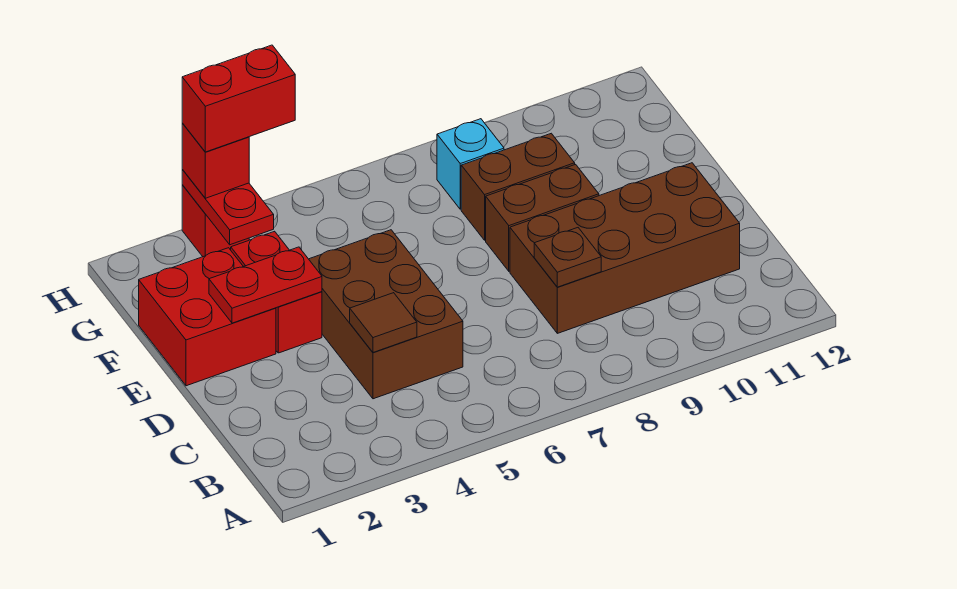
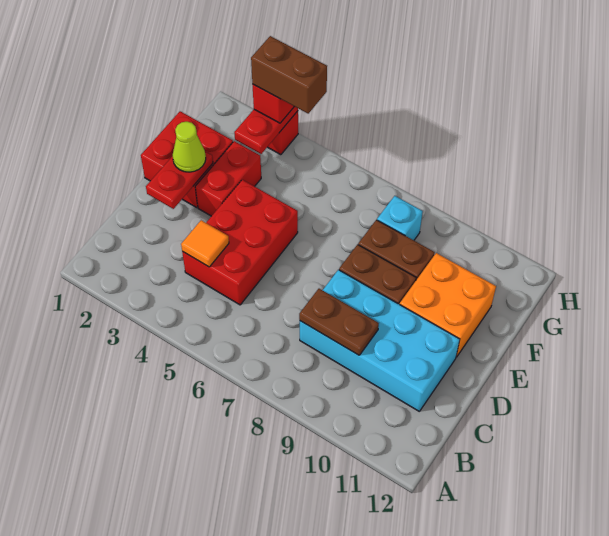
brown 2x3 brick [309,230,463,399] -> red 2x3 brick [182,180,298,305]
brown 1x1 tile [350,293,417,352] -> orange 1x1 tile [181,220,229,267]
brown 2x4 brick [510,163,740,333] -> cyan 2x4 brick [300,270,460,411]
brown 1x1 plate [534,228,601,287] -> brown 1x2 plate [299,289,379,355]
red 1x2 plate [209,247,322,323] -> red 1x2 plate turned to [146,151,213,209]
none -> lime 1x1 cone [173,122,206,172]
none -> orange 2x2 brick [400,253,496,357]
red 1x2 brick [182,45,295,152] -> brown 1x2 brick [251,36,327,113]

